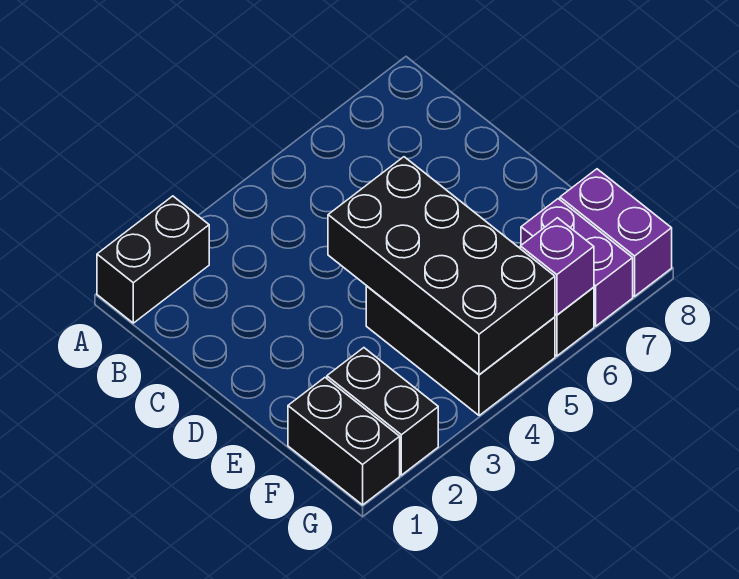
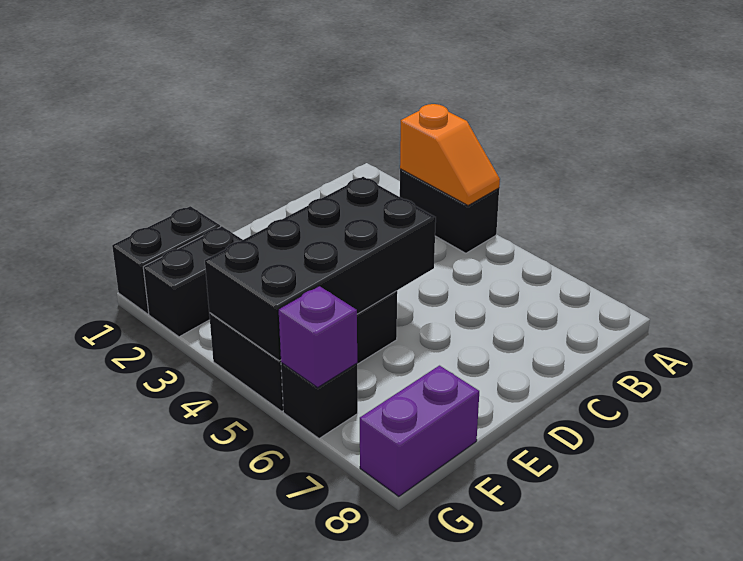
black 1x2 brick [97,196,209,323] -> black 1x2 brick moved to [400,169,499,253]
none -> orange 1x2 slope [400,104,500,206]
purple 1x2 brick [521,199,633,326] -> none

